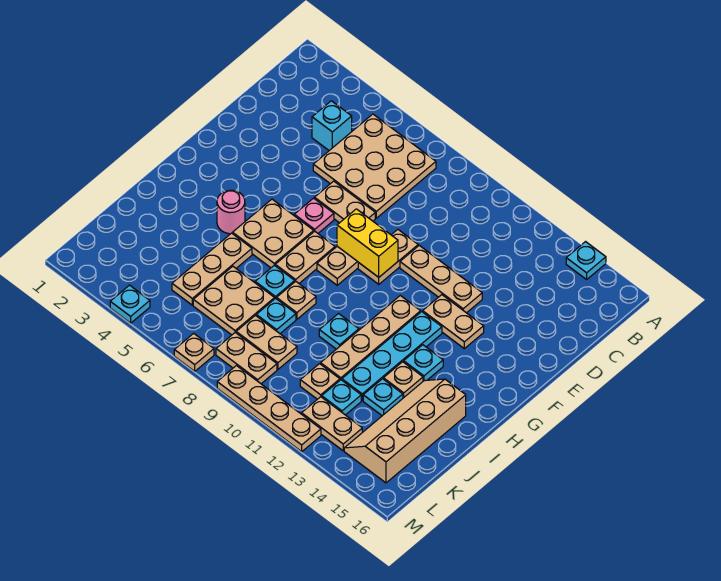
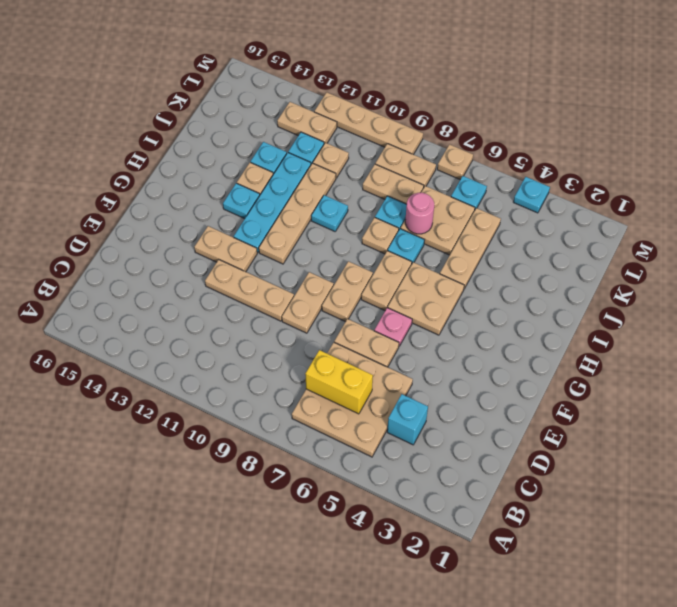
cyan 1x1 plate [566,242,606,279] -> cyan 1x1 plate moved to [451,176,487,209]
yellow 1x2 brick [337,209,398,277] -> yellow 1x2 brick moved to [305,350,373,414]
pink 1x1 round brick [217,190,245,234] -> pink 1x1 round brick moved to [405,193,434,234]
tan 2x4 slope [344,379,466,483] -> none

